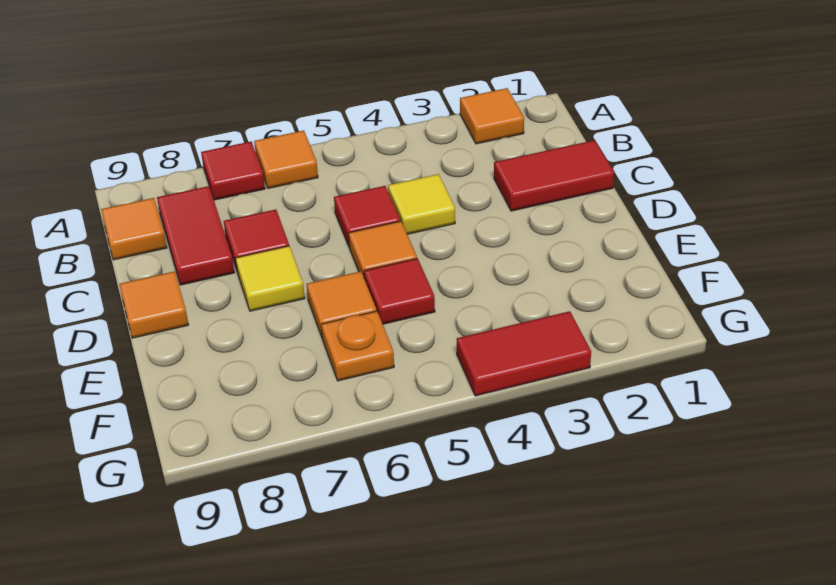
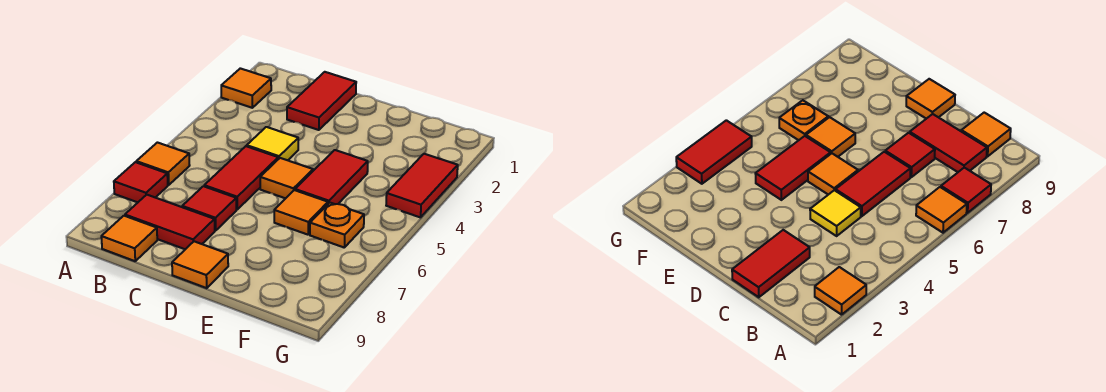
red 1x1 tile [334,186,400,247] -> red 1x2 tile [204,146,278,210]
yellow 1x1 tile [236,246,305,311] -> none
red 1x1 tile [364,258,435,324] -> red 1x2 tile [295,150,368,204]

